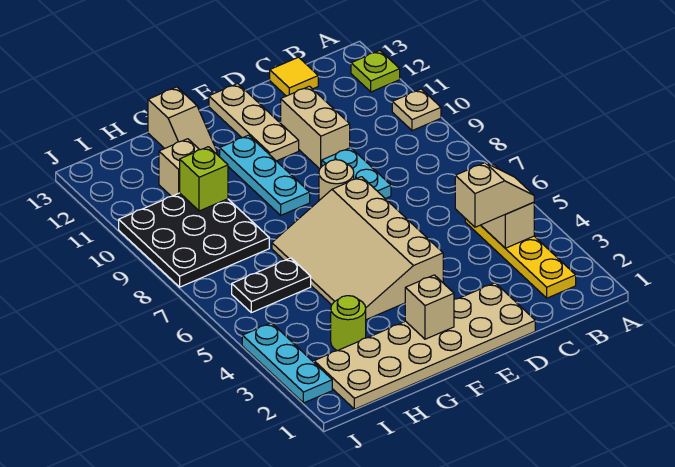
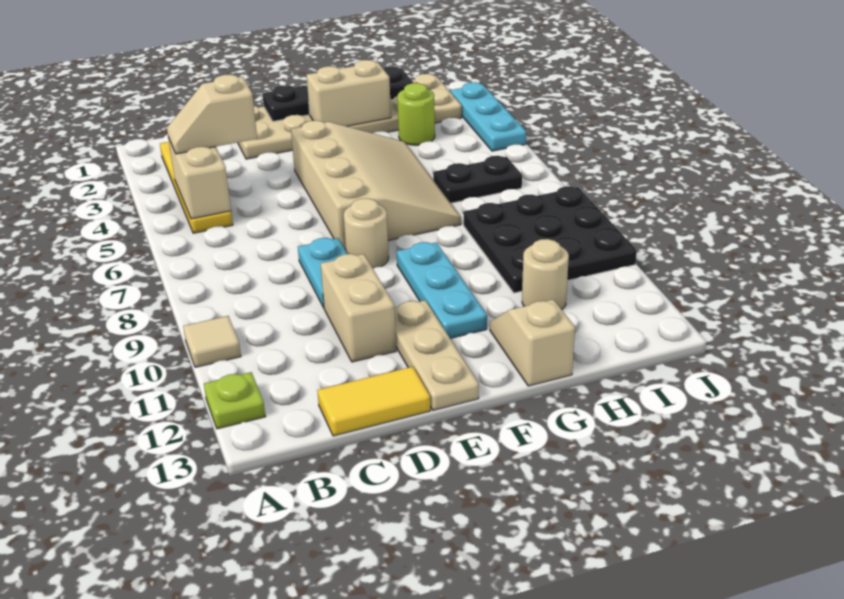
tan 1x1 plate [392,89,441,131] -> tan 1x1 tile [183,316,241,367]
yellow 1x1 tile [270,57,318,96] -> yellow 1x2 tile [317,367,430,436]
none -> black 1x4 plate [262,66,413,121]
tan 1x1 brick [405,275,454,339] -> tan 1x2 brick [307,60,391,126]
lime 1x1 brick [180,147,228,211] -> none
tan 1x1 brick [159,139,199,196] -> tan 1x1 round brick [522,239,569,310]

